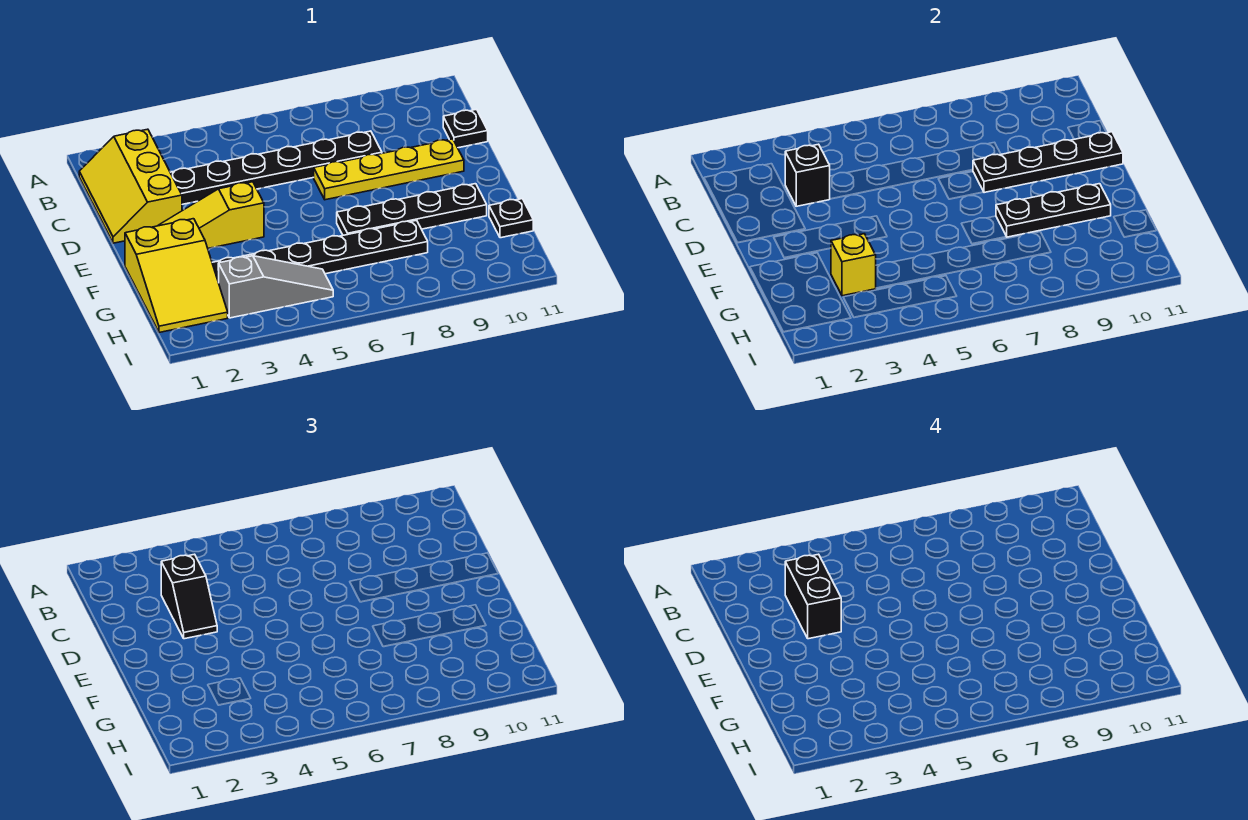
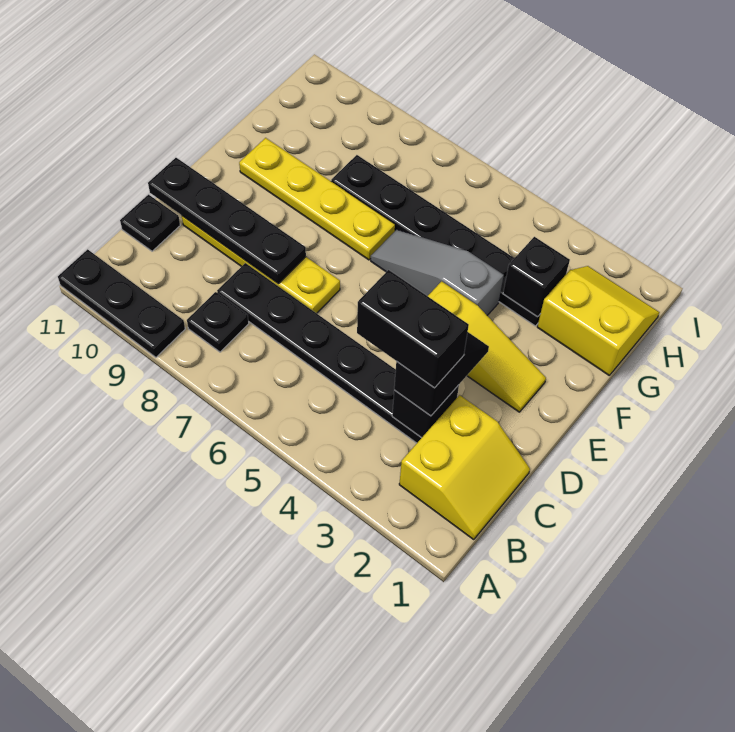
yellow 2x3 slope [79,129,182,243] -> yellow 2x2 slope [399,395,530,540]
black 1x2 brick [785,554,841,639] -> black 1x2 brick turned to [357,270,469,388]
yellow 2x3 slope [125,219,228,333] -> yellow 2x2 slope [537,266,659,375]
black 1x4 plate [337,184,487,235] -> yellow 1x4 plate [239,138,395,260]
black 1x3 plate [996,184,1111,237] -> black 1x3 plate moved to [58,249,185,357]
yellow 1x1 brick [831,234,876,296] -> black 1x1 brick [503,237,570,317]
black 1x1 plate [489,199,533,238] -> black 1x1 plate moved to [187,292,249,352]
grey 1x3 slope [218,256,333,318] -> grey 1x3 slope moved to [371,230,504,315]

